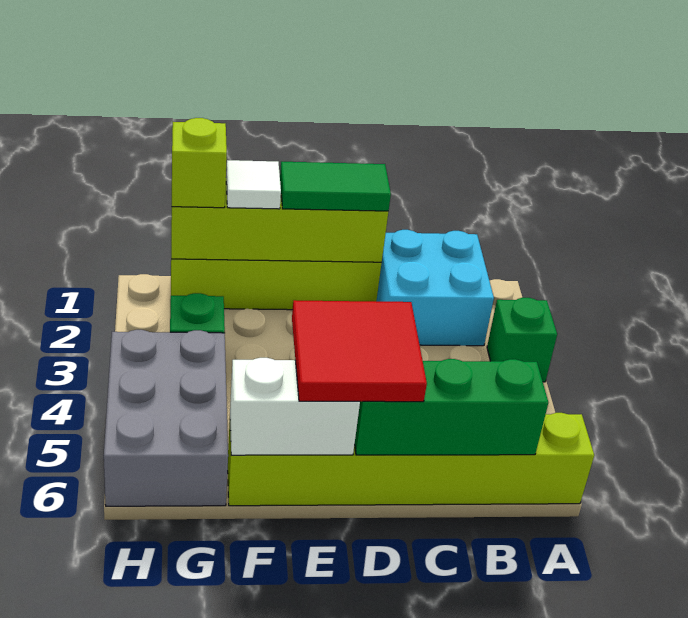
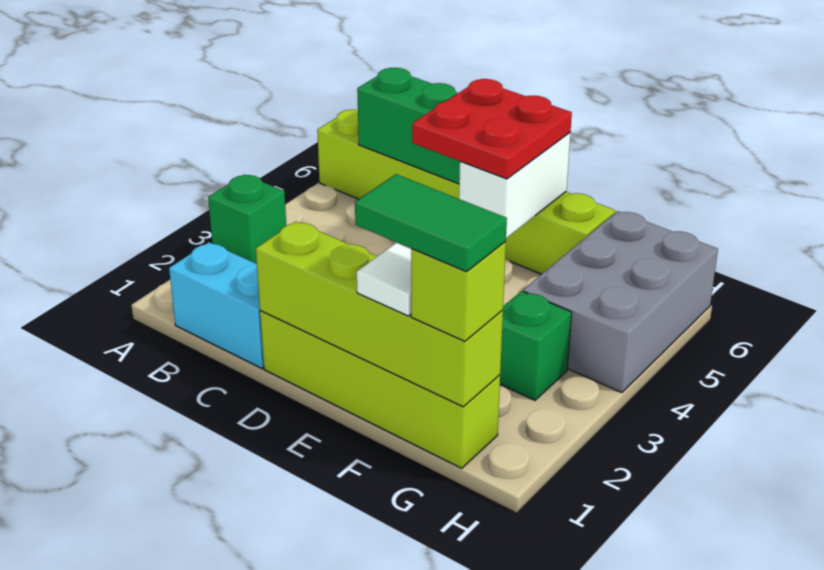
cyan 2x2 brick [376,230,494,346] -> cyan 1x2 brick [169,242,264,368]
green 1x2 tile [280,162,391,211] -> green 1x2 tile moved to [355,174,507,272]
red 2x2 tile [292,300,427,402] -> red 2x2 plate [412,79,572,179]
white 1x2 brick [230,358,360,455] -> white 1x2 brick turned to [459,133,570,238]

